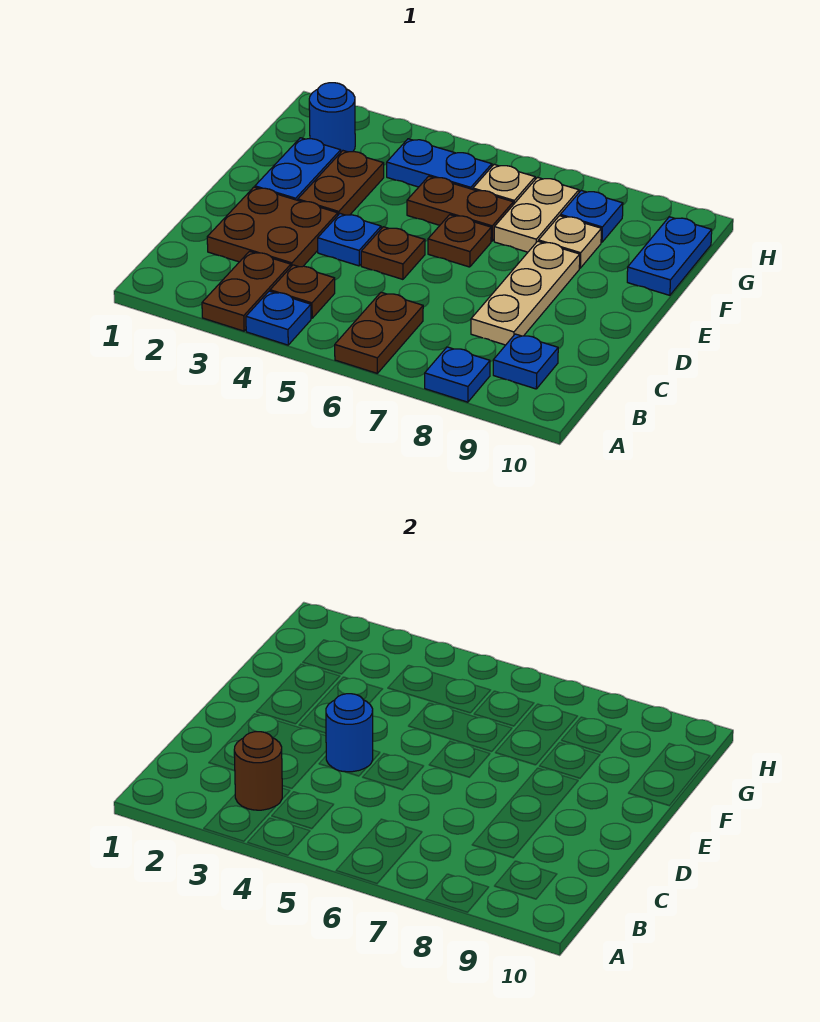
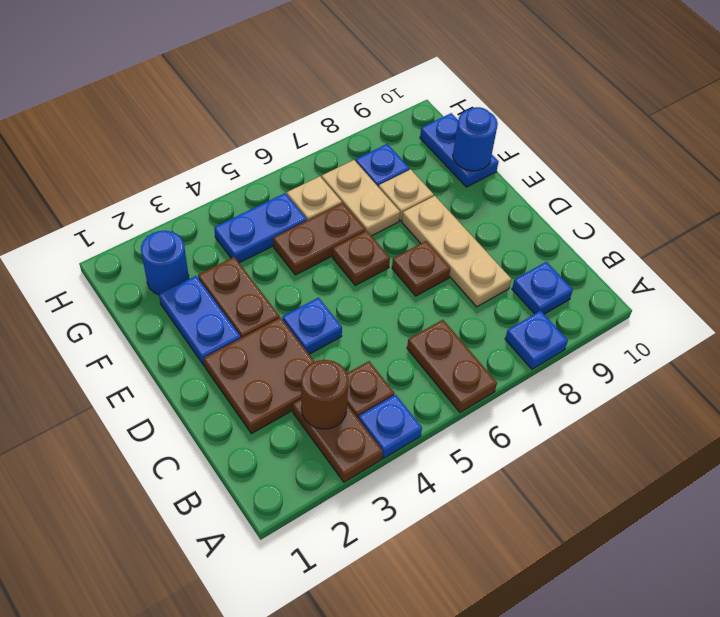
blue 1x1 round brick [326,694,373,772] -> blue 1x1 round brick moved to [453,107,498,171]
brown 1x1 plate [361,227,425,279] -> brown 1x1 plate moved to [392,241,450,296]

